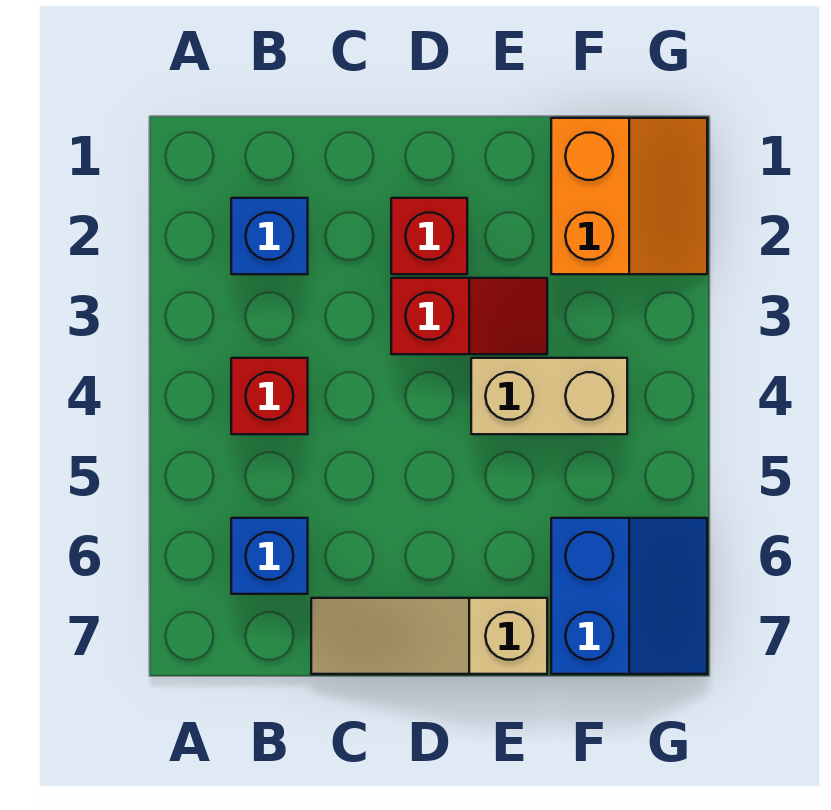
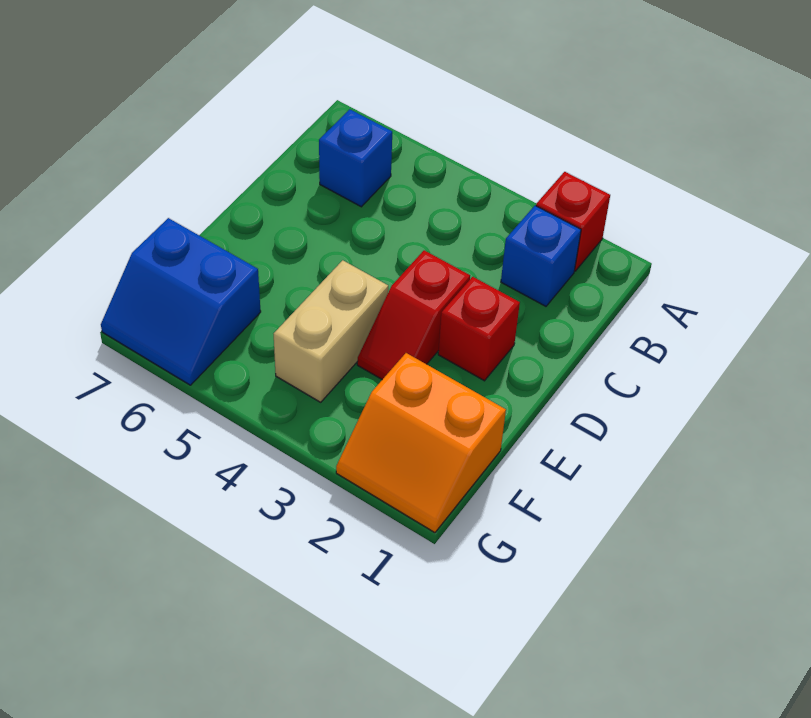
red 1x1 brick [231,358,308,434] -> red 1x1 brick moved to [536,172,610,271]
tan 1x3 slope [311,598,547,674] -> none

